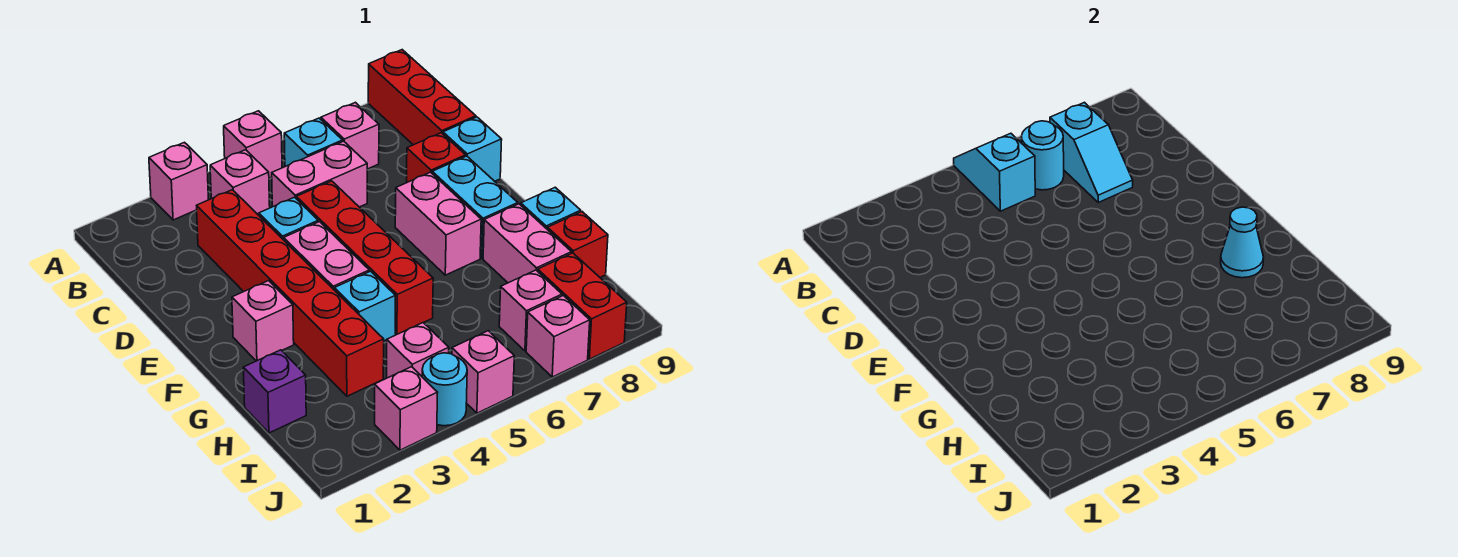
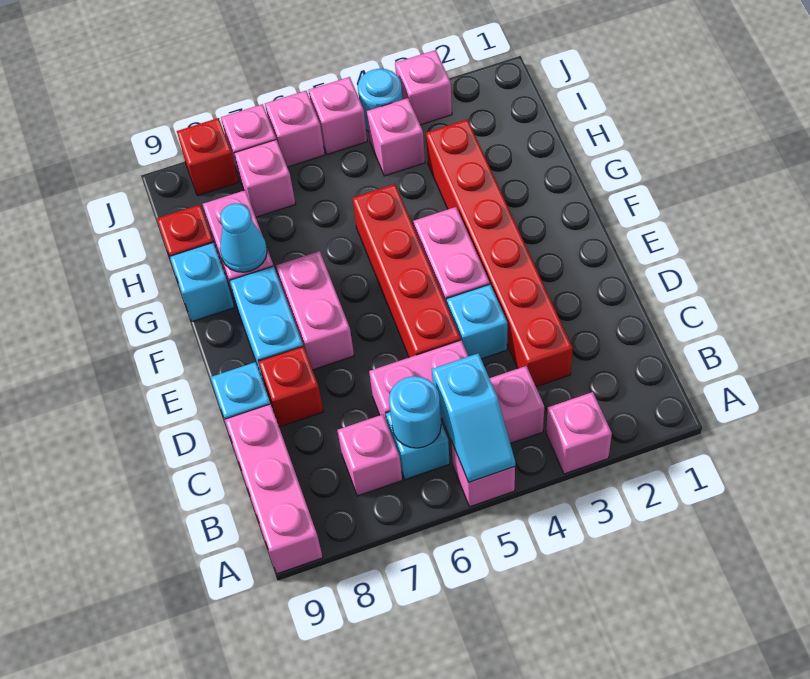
red 1x3 brick [368,50,476,145] -> pink 1x3 brick [225,404,323,574]
cyan 1x2 slope [1050,102,1133,202] -> none
pink 1x1 brick [232,281,294,361] -> pink 1x1 brick moved to [265,91,325,167]
cyan 1x1 brick [334,271,395,341] -> none
purple 1x1 brick [243,350,306,433] -> none
red 1x2 brick [538,253,627,359] -> red 1x1 brick [177,118,239,196]

